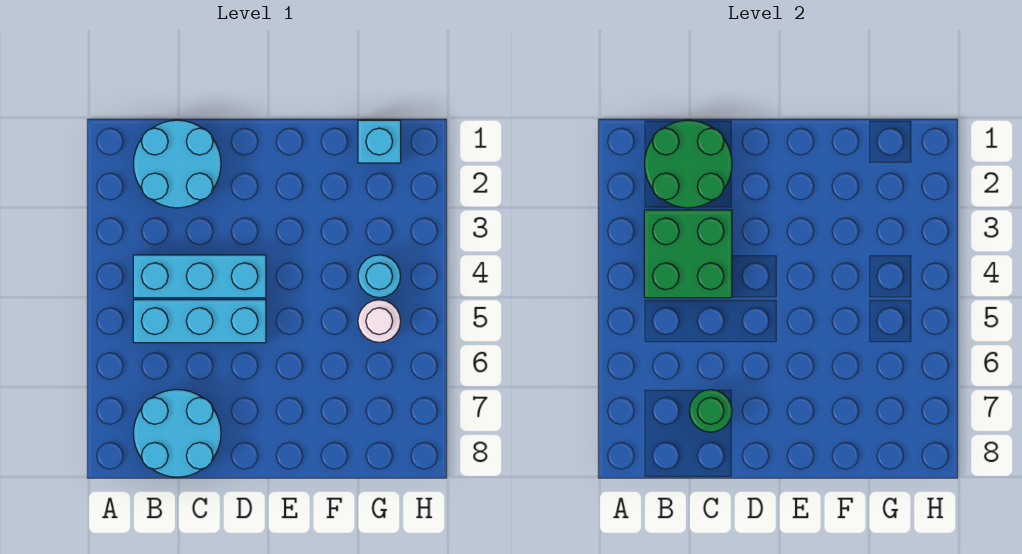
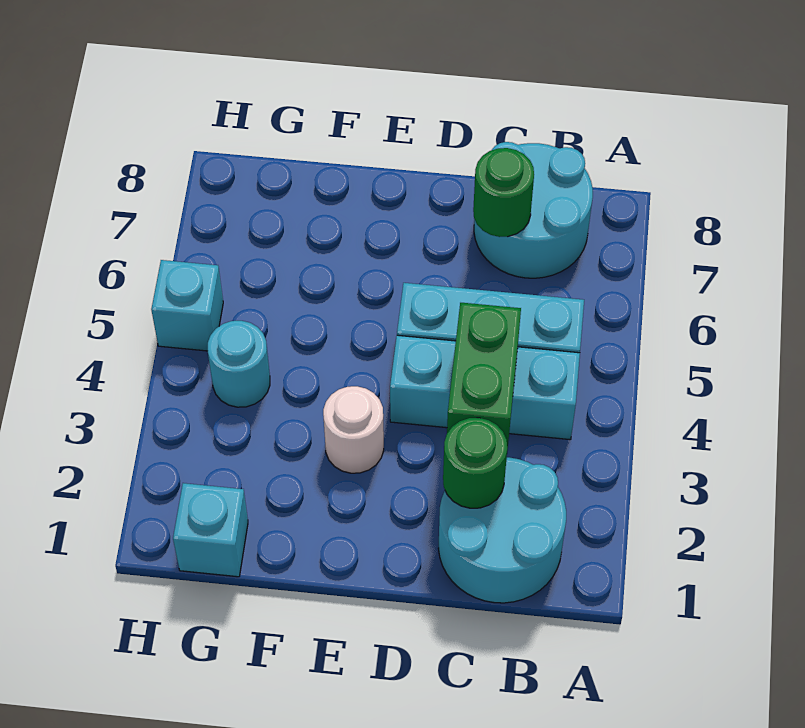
green 2x2 round brick [644,120,732,208] -> green 1x1 round brick [443,418,507,508]
green 2x2 brick [644,210,732,298] -> green 1x2 brick [447,303,521,450]
white 1x1 round brick [358,300,401,342] -> white 1x1 round brick moved to [323,386,384,473]
none -> cyan 1x1 brick [151,260,223,351]

